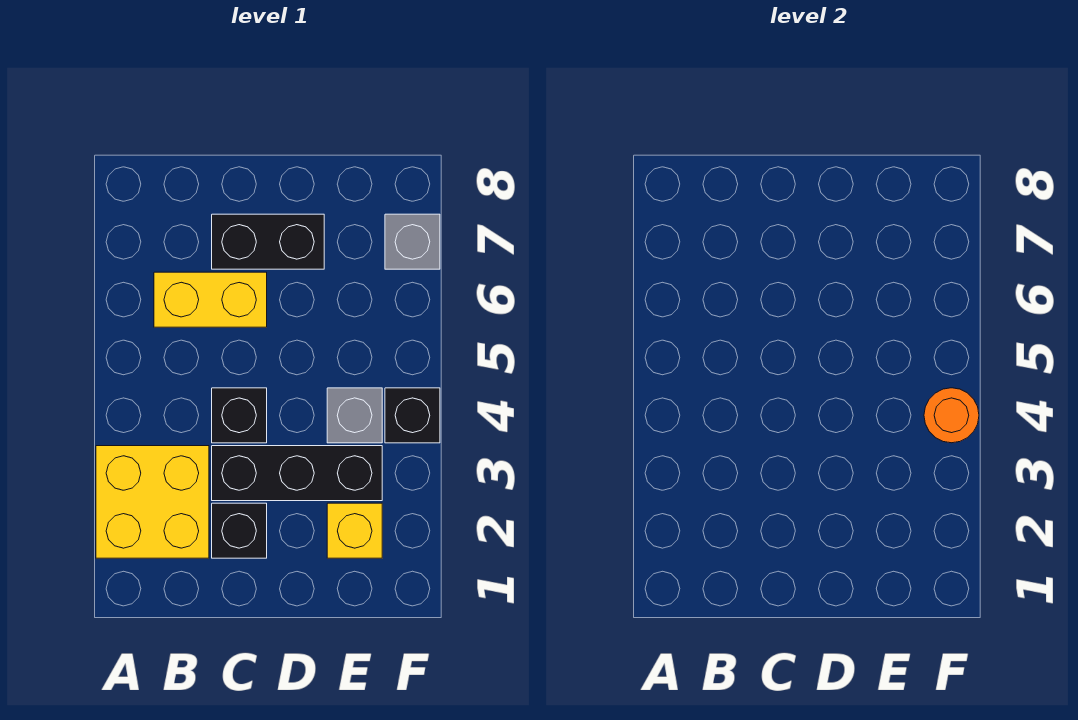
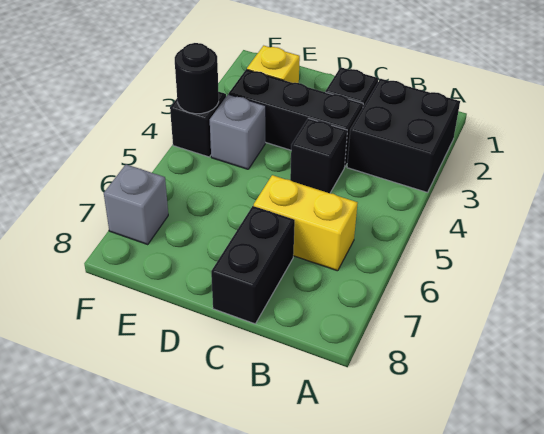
yellow 2x2 brick [96,446,209,558] -> black 2x2 brick [347,79,460,192]
black 1x2 brick [212,214,324,269] -> black 1x2 brick turned to [211,206,295,324]
orange 1x1 round brick [924,388,979,443] -> black 1x1 round brick [175,43,219,114]

